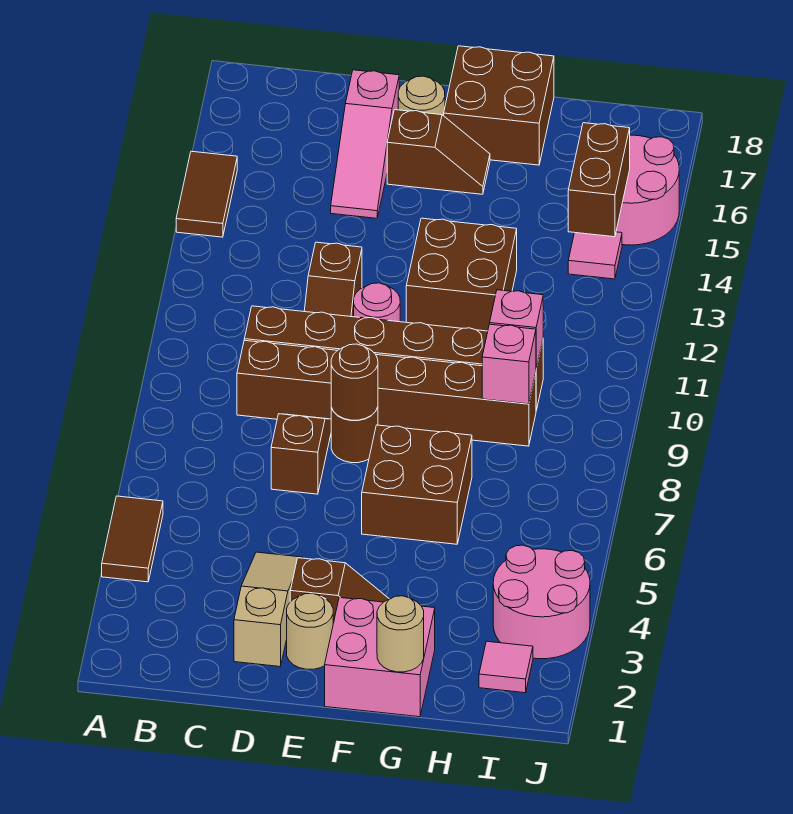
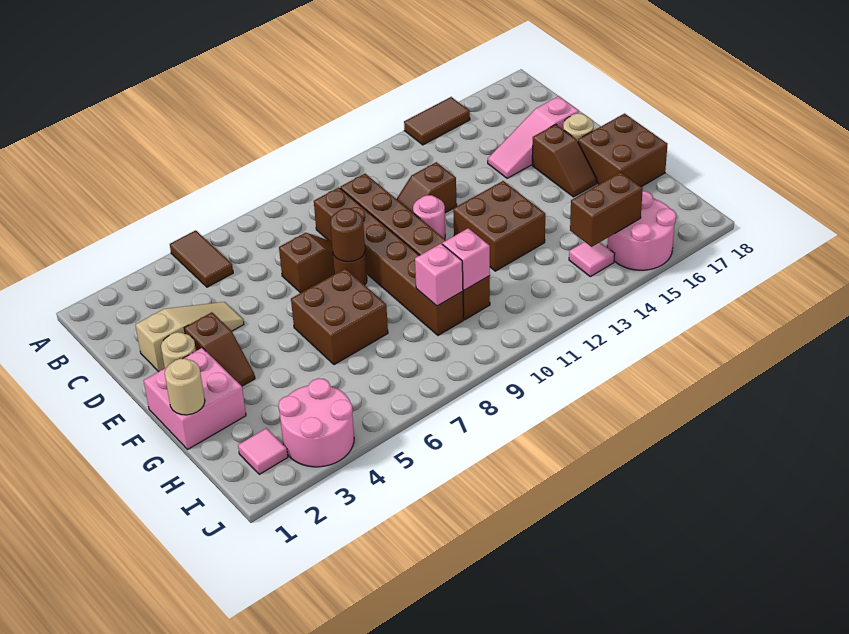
brown 1x2 tile [102,496,163,582] -> brown 1x2 tile turned to [170,230,233,287]

